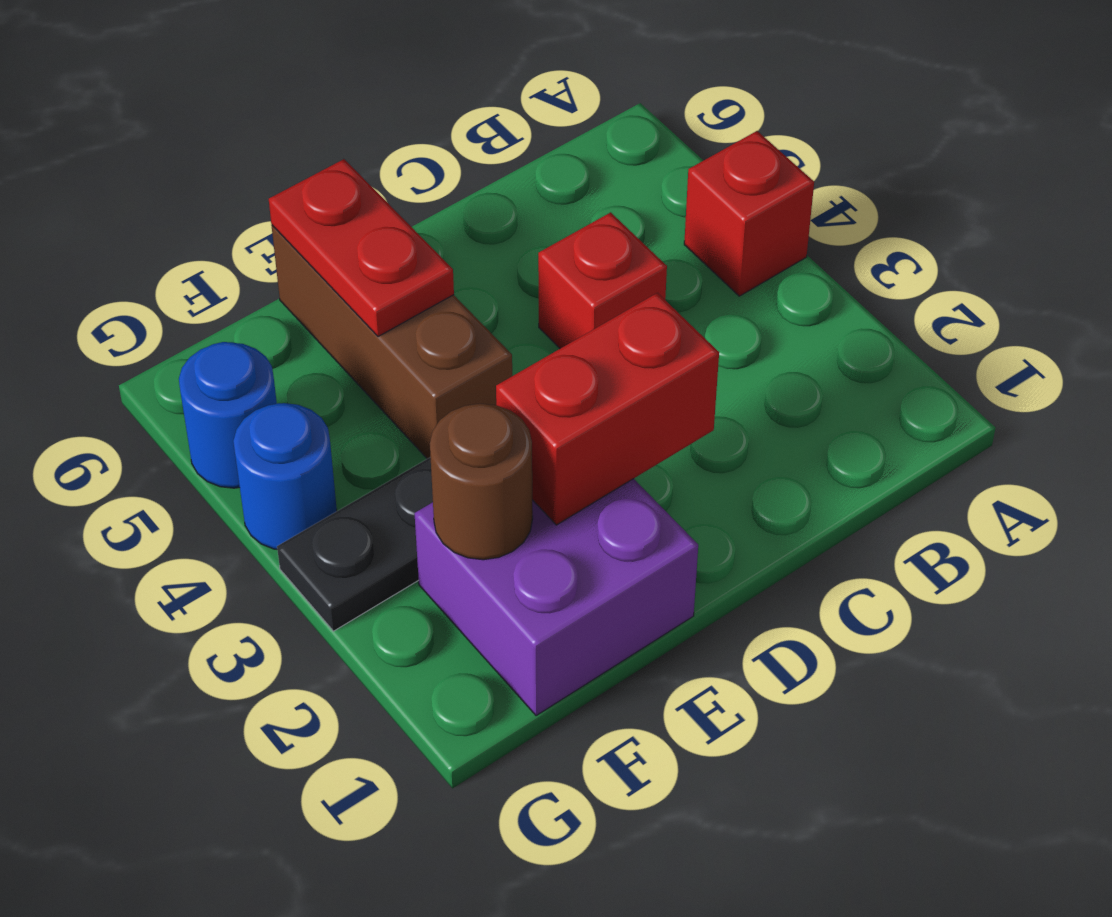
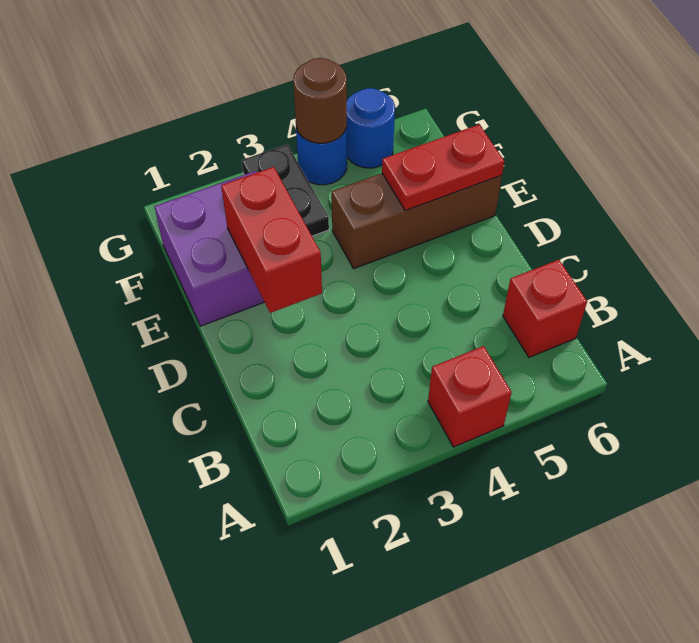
red 1x1 brick [538,212,667,348] -> red 1x1 brick moved to [503,260,587,357]
brown 1x1 round brick [430,404,533,560] -> brown 1x1 round brick moved to [293,58,347,143]

